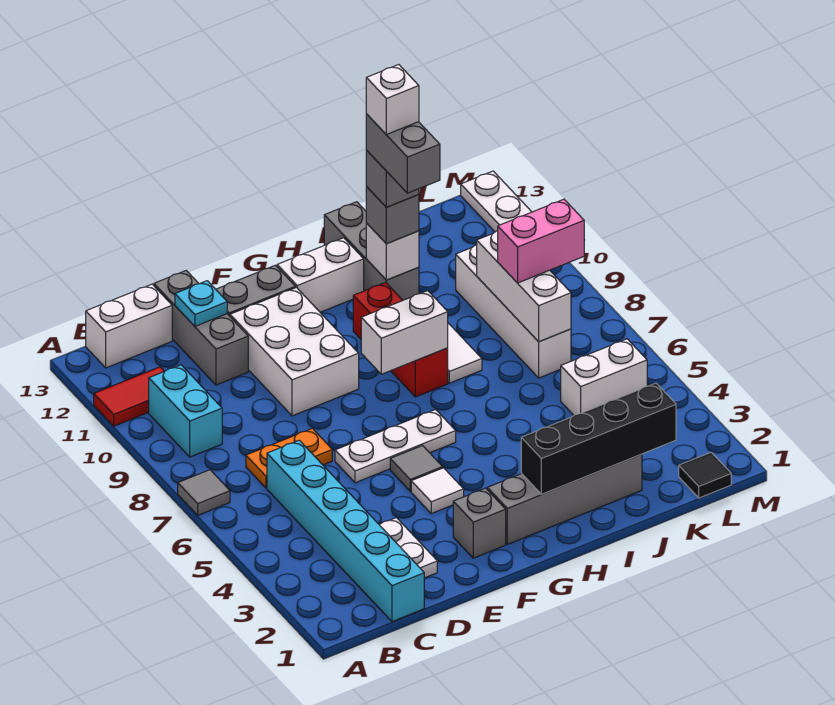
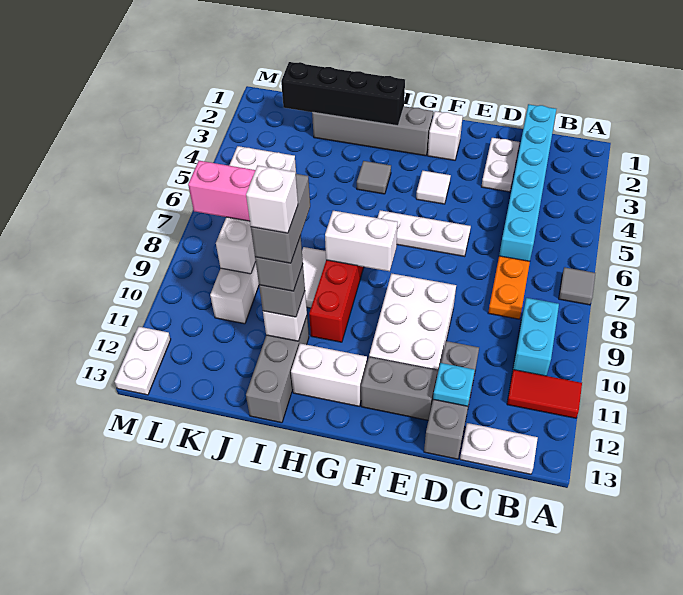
white 1x2 brick [86,284,172,368] -> white 1x2 plate [460,423,538,474]
orange 1x2 plate [246,428,332,488] -> orange 1x2 plate turned to [488,256,530,319]
grey 1x1 brick [453,488,506,558] -> white 1x1 brick [428,111,463,160]
grey 1x1 tile [390,446,443,491] -> grey 1x1 tile moved to [357,161,391,194]
black 1x1 tile [679,452,731,498] -> none

